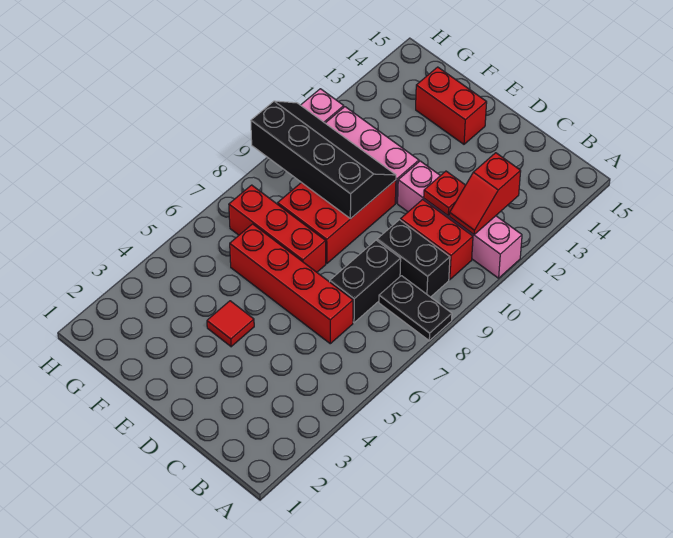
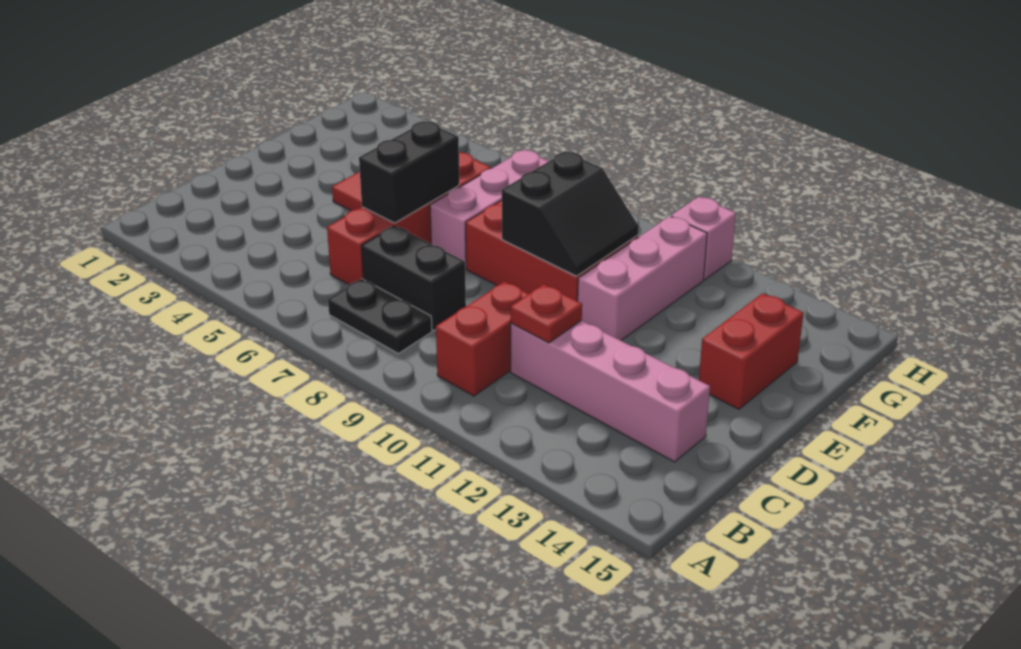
black 1x2 plate [379,276,452,341] -> black 1x2 plate turned to [328,279,432,354]
pink 1x4 brick [398,161,522,278] -> pink 1x4 brick turned to [511,321,710,462]
black 1x2 brick [377,220,450,297] -> black 1x2 brick moved to [359,121,459,223]
red 1x2 slope [450,153,521,235] -> none
red 1x3 brick [229,185,326,272] -> pink 1x3 brick [430,150,548,269]
black 2x4 slope [251,101,396,219] -> black 2x2 slope [502,152,638,276]

